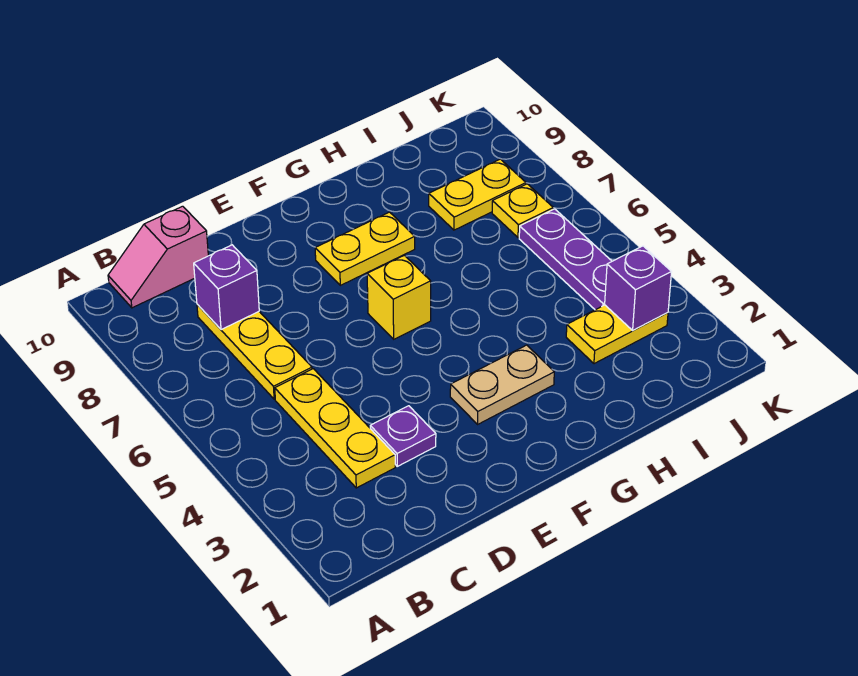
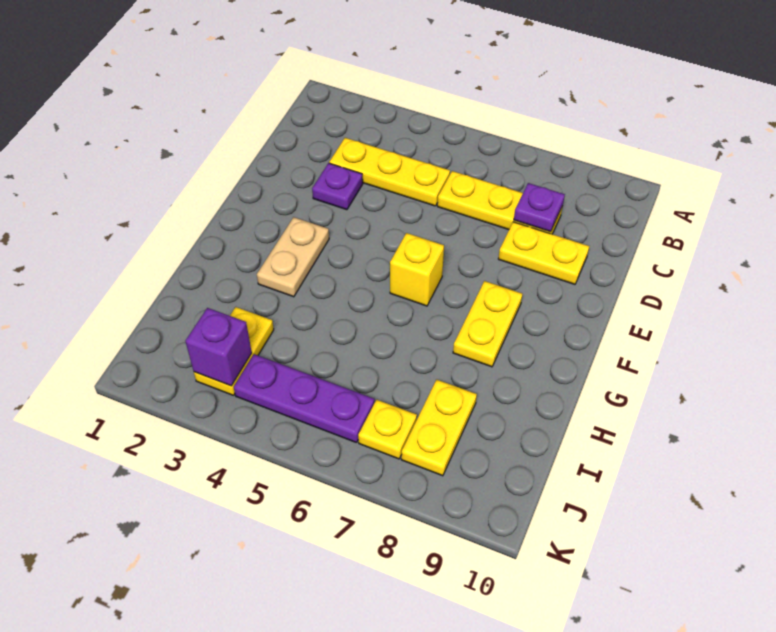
pink 1x2 slope [108,206,208,308] -> none
purple 1x1 brick [194,245,259,330] -> purple 1x1 plate [514,183,565,232]
none -> yellow 1x2 plate [498,222,589,284]

